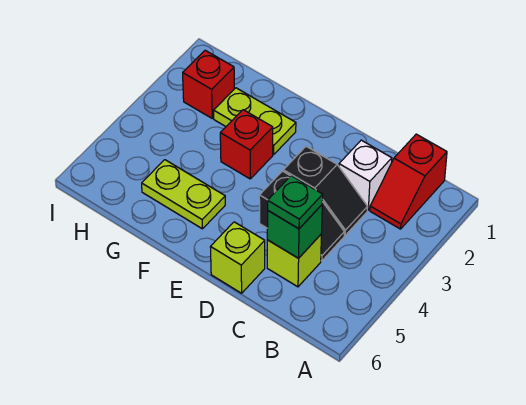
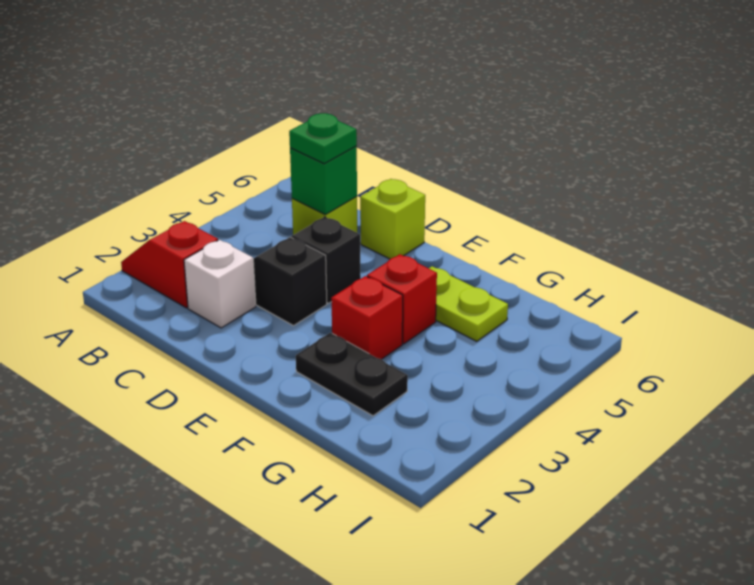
red 1x2 slope [370,134,447,229] -> red 1x2 slope turned to [121,221,218,308]
lime 1x2 plate [214,88,296,154] -> black 1x2 plate [296,333,408,416]
red 1x1 brick [183,50,234,118] -> red 1x1 brick moved to [367,254,437,344]

